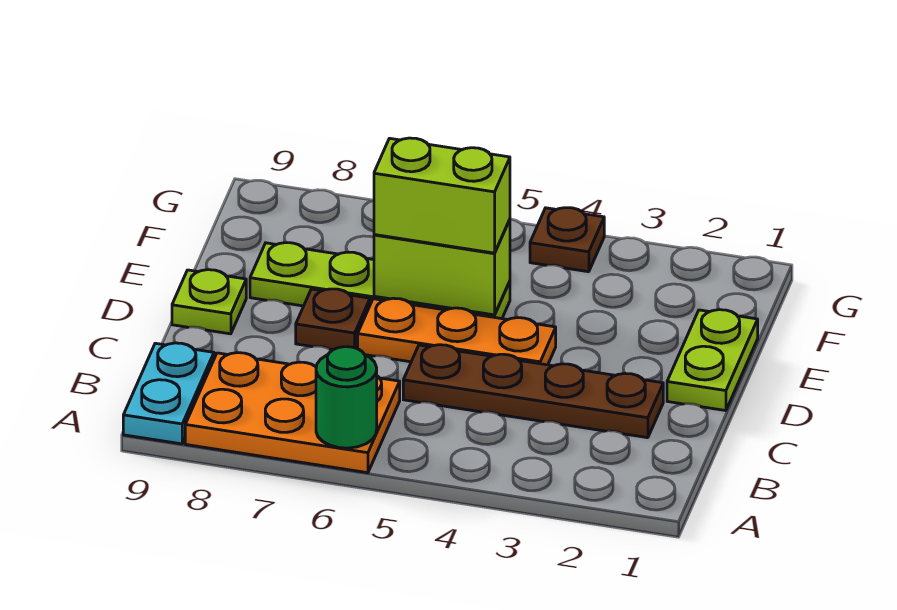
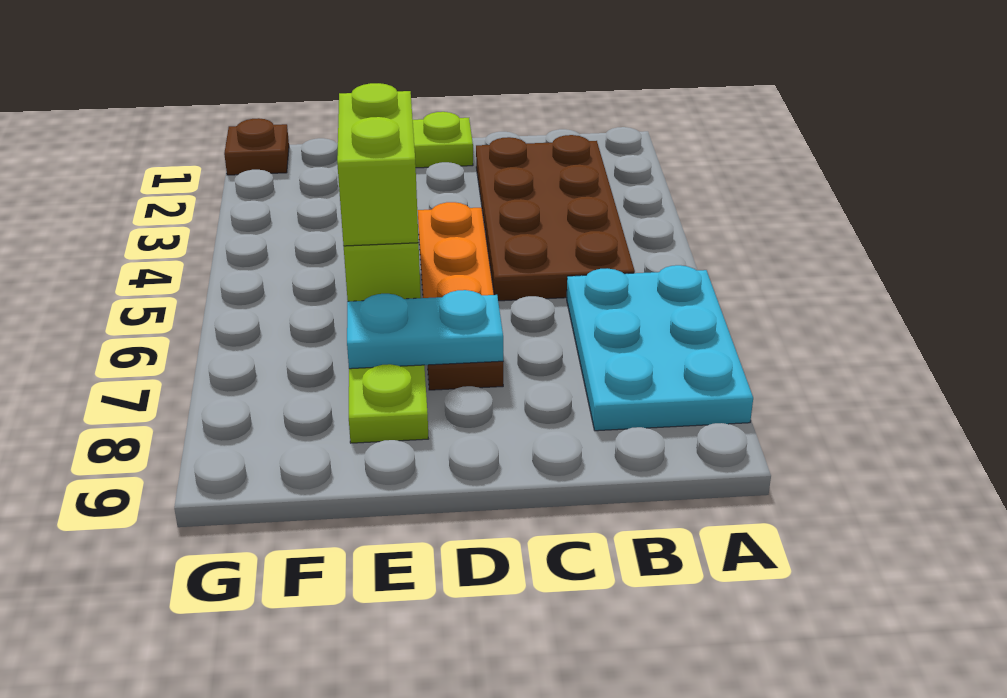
orange 2x3 plate [185,353,400,473] -> cyan 2x3 plate [567,265,753,431]
green 1x1 round brick [316,347,377,448] -> none
cyan 1x2 plate [123,343,214,444] -> cyan 1x2 plate moved to [347,290,503,369]
brown 1x4 plate [403,345,663,438] -> brown 2x4 plate [476,135,635,301]
lime 1x1 plate [172,270,246,334] -> none
brown 1x1 plate [530,208,604,272] -> brown 1x1 plate moved to [224,118,289,175]

